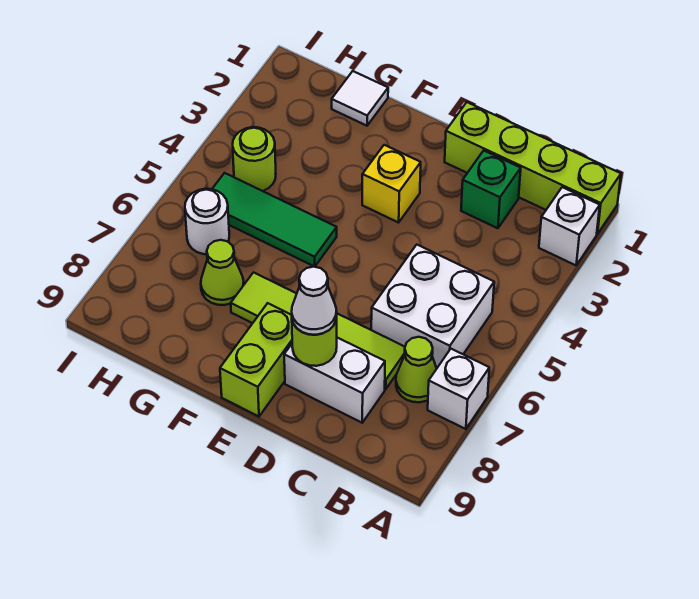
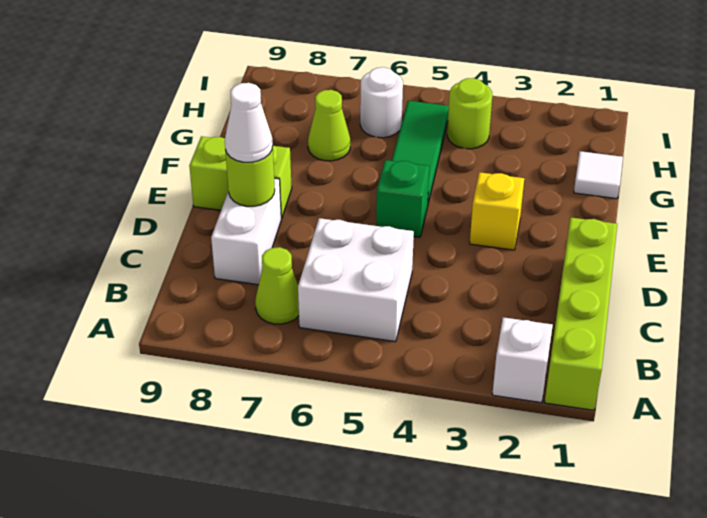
white 1x1 brick [428,349,489,429] -> none
green 1x1 brick [461,151,521,228] -> green 1x1 brick moved to [376,160,429,237]
lime 1x4 tile [231,272,405,389] -> none

